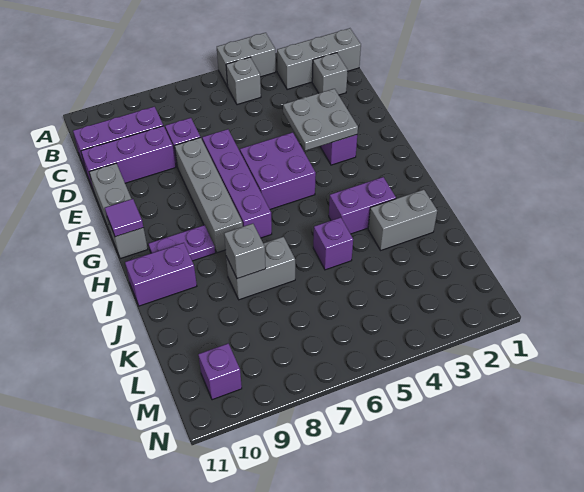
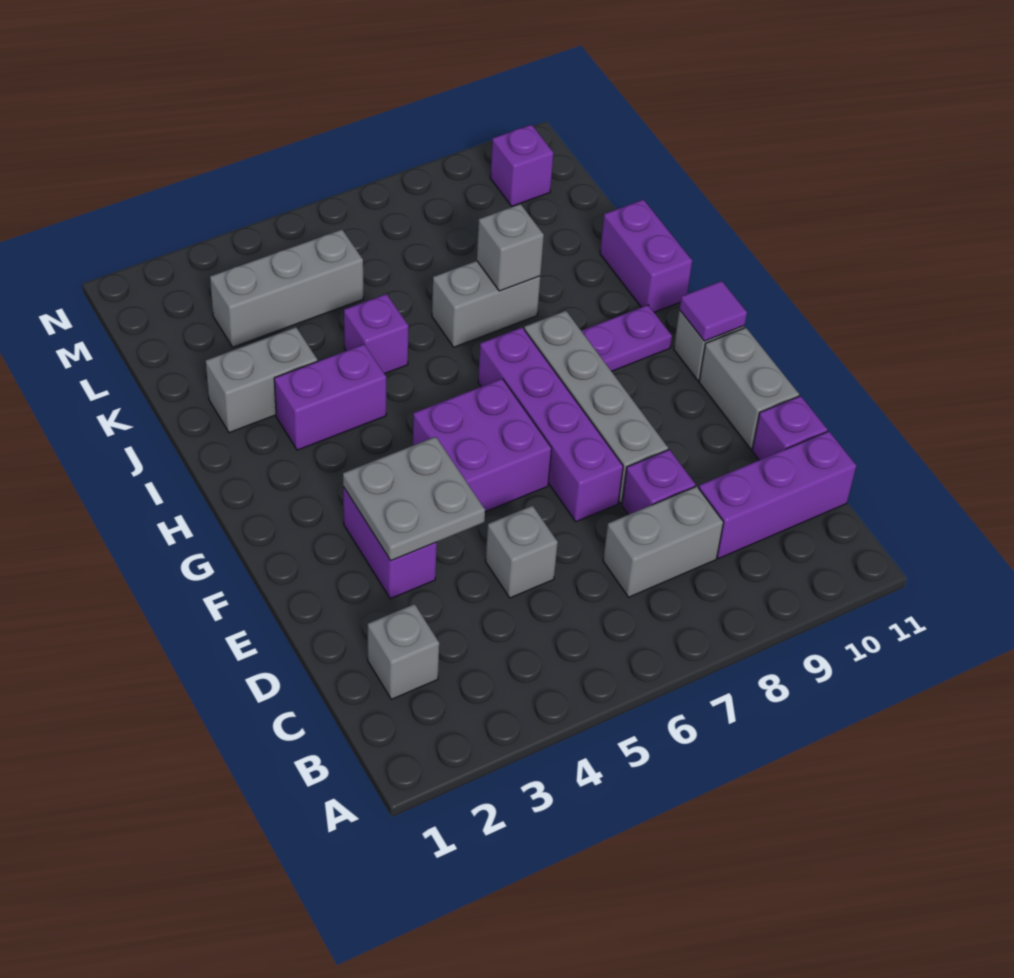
grey 1x2 brick [217,33,276,86] -> grey 1x2 brick moved to [603,486,724,597]
grey 1x3 brick [277,28,361,89] -> grey 1x3 brick moved to [210,230,363,347]
grey 1x1 brick [226,57,261,105] -> grey 1x1 brick moved to [486,506,558,598]
purple 1x3 brick [81,126,176,191] -> purple 1x1 brick [752,396,827,460]
purple 1x2 brick [125,243,197,306] -> purple 1x2 brick turned to [600,200,692,312]

